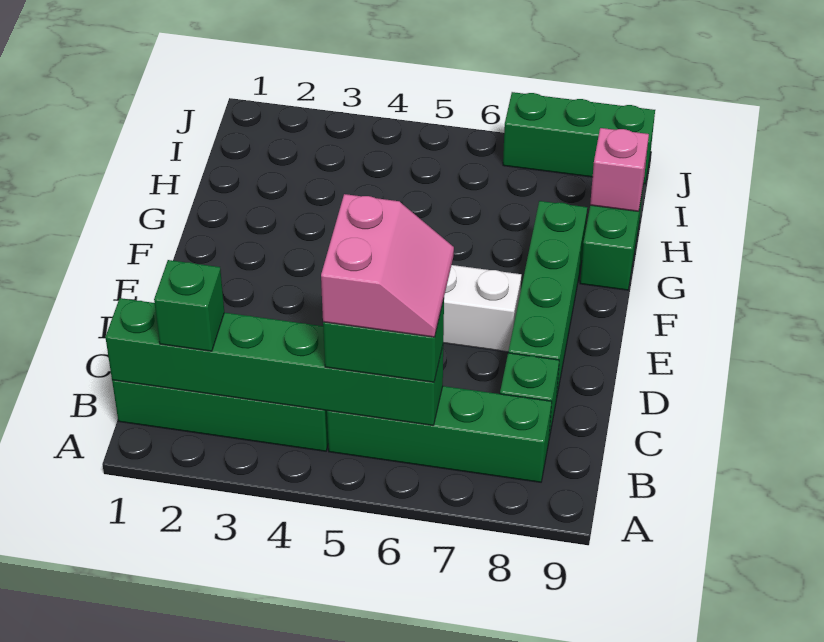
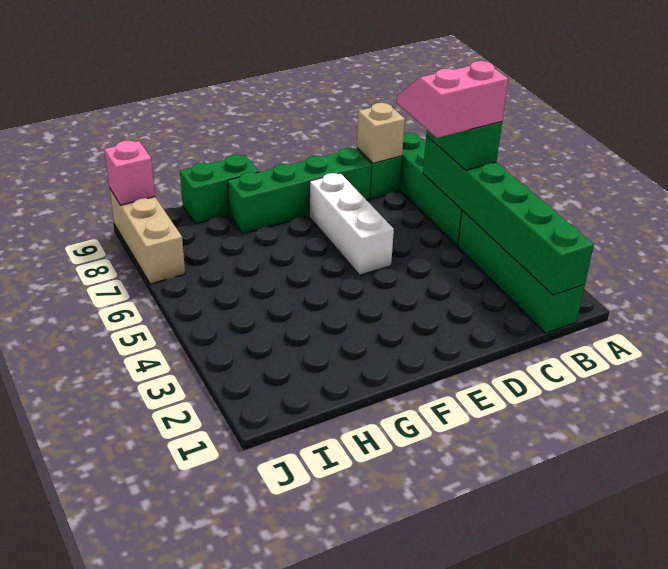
green 1x1 brick [154,260,224,351] -> none
none -> tan 1x1 brick [357,103,405,163]
pink 1x1 brick [590,128,649,211] -> pink 1x1 brick moved to [104,141,155,205]
green 1x3 brick [503,92,655,184] -> tan 1x3 brick [110,189,185,284]

